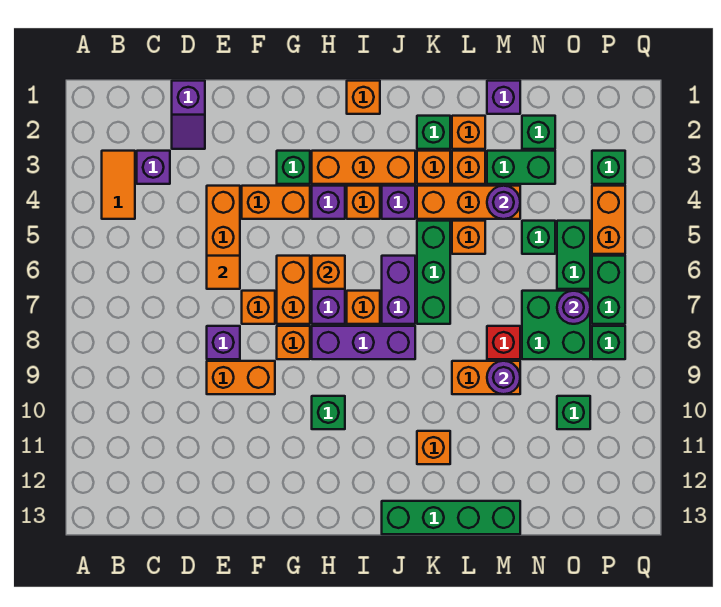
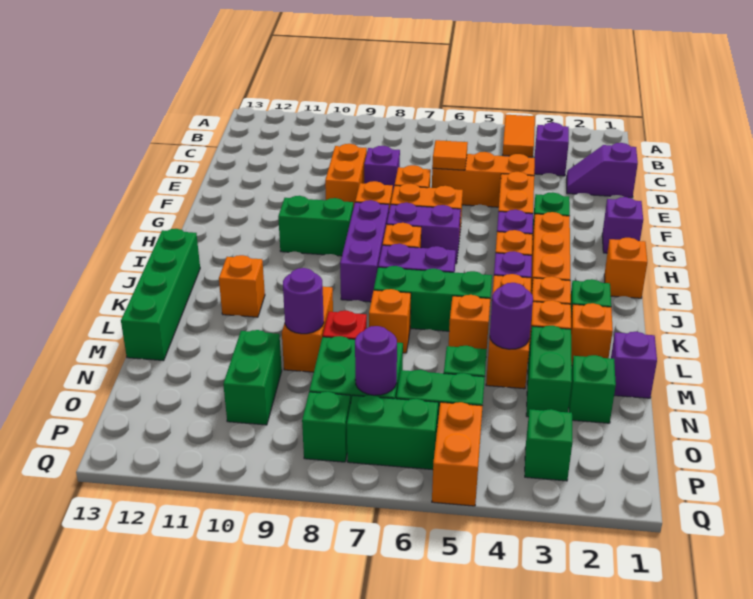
orange 1x2 tile [102,151,135,219] -> orange 1x2 tile turned to [503,115,535,157]
none -> purple 1x1 brick [602,197,643,253]
orange 1x1 brick [312,256,345,289] -> orange 1x1 brick moved to [369,289,411,353]
green 1x1 brick [312,396,345,429] -> green 1x2 brick [278,196,353,256]
green 1x1 brick [557,396,590,429] -> green 1x2 brick [223,330,282,425]
orange 1x2 brick [592,186,625,254] -> orange 1x2 brick turned to [432,402,483,506]

